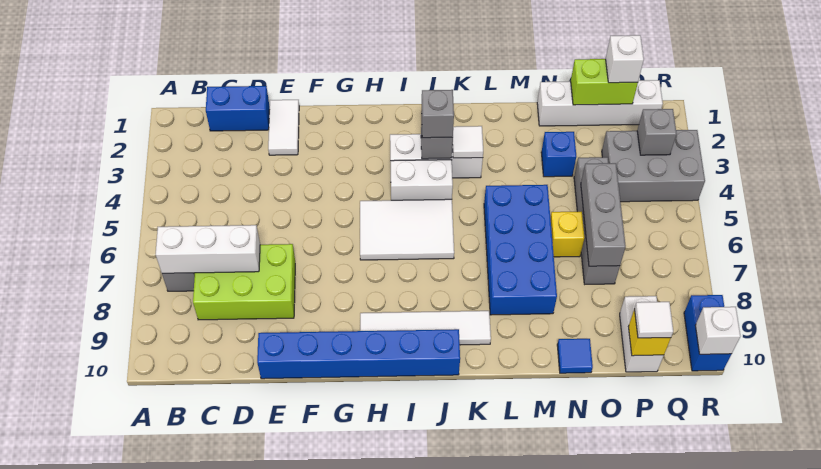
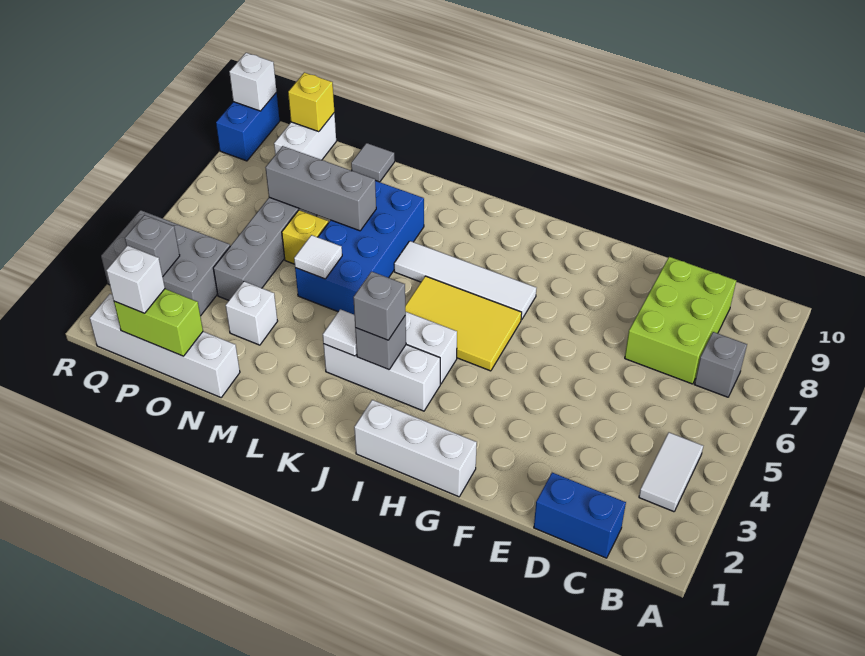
white 1x3 brick [156,225,260,273] -> white 1x3 brick moved to [354,400,477,497]
lime 2x3 brick [193,244,295,320] -> lime 2x3 brick turned to [625,257,736,384]
white 1x2 tile [268,100,299,155] -> white 1x2 tile moved to [639,433,703,512]
blue 1x6 brick [257,329,460,379] -> none
white 2x3 tile [360,199,454,260] -> yellow 2x3 tile [405,276,522,371]
white 1x4 tile [360,311,491,345] -> white 1x4 tile moved to [394,241,536,320]
blue 1x1 brick [541,132,576,177] -> white 1x1 brick [226,281,277,345]
blue 1x1 tile [557,339,593,373] -> grey 1x1 tile [351,143,395,182]
grey 1x3 brick [581,163,626,266] -> grey 1x3 brick turned to [265,146,376,231]
white 1x1 tile [635,302,673,338] -> white 1x1 tile moved to [294,235,342,279]

